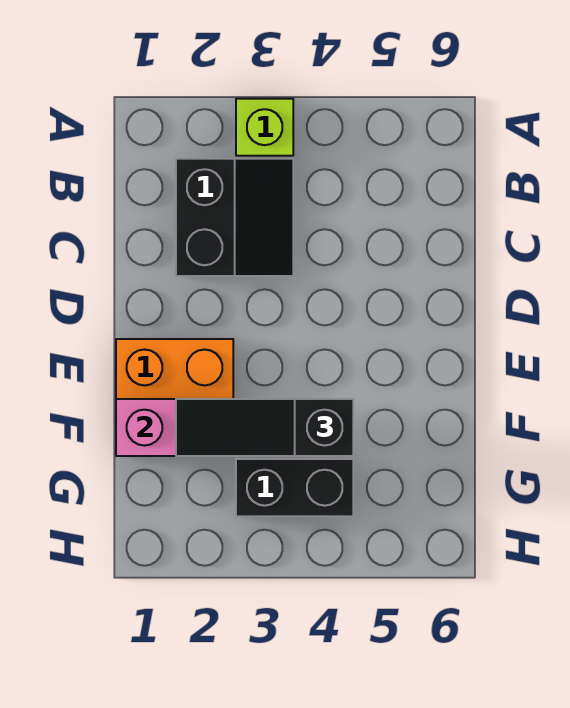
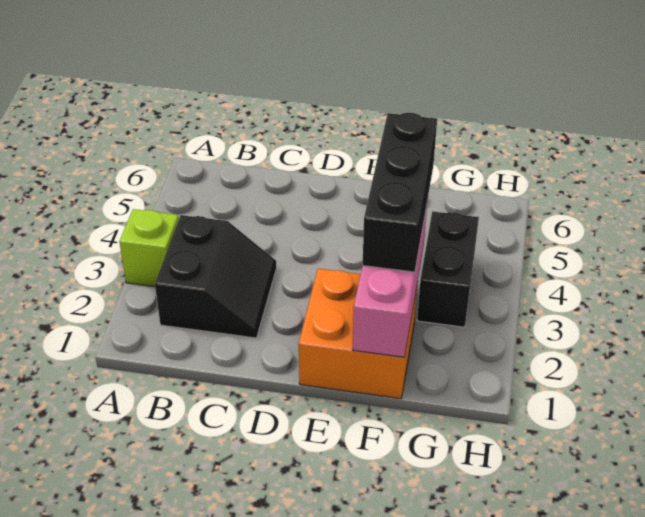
black 2x2 slope [176,159,293,276] -> black 2x2 slope turned to [155,215,277,338]
black 1x3 slope [176,399,353,456] -> black 1x3 brick [362,113,437,272]

